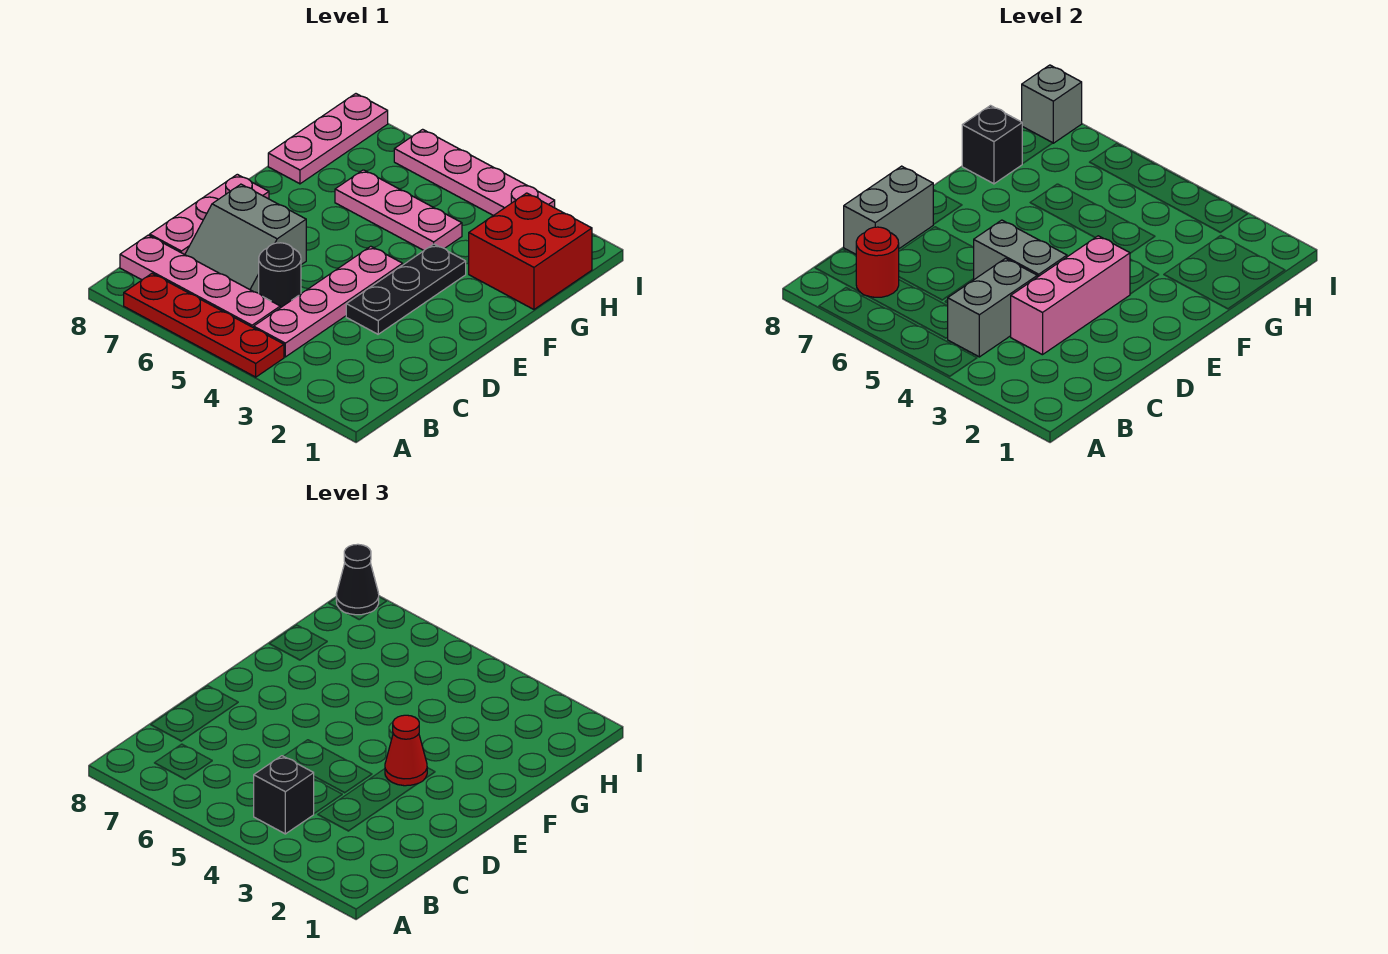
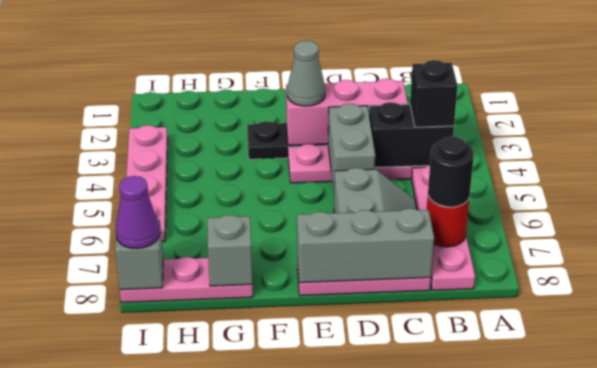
red 1x4 plate [124,274,284,377] -> none
grey 1x2 brick [948,258,1037,357] -> black 1x2 brick [369,102,454,167]
black 1x1 round brick [259,243,301,308] -> black 1x1 round brick moved to [428,137,474,207]
grey 1x2 brick [844,166,933,254] -> grey 1x3 brick [297,208,434,283]
red 1x1 cone [385,715,427,786] -> grey 1x1 cone [287,41,325,106]
red 2x2 brick [469,193,592,309] -> none
pink 1x3 plate [335,170,462,250] -> none
black 1x1 brick [962,106,1022,184] -> grey 1x1 brick [207,215,253,286]
black 1x1 cone [336,544,379,615] -> purple 1x1 cone [115,176,160,249]

